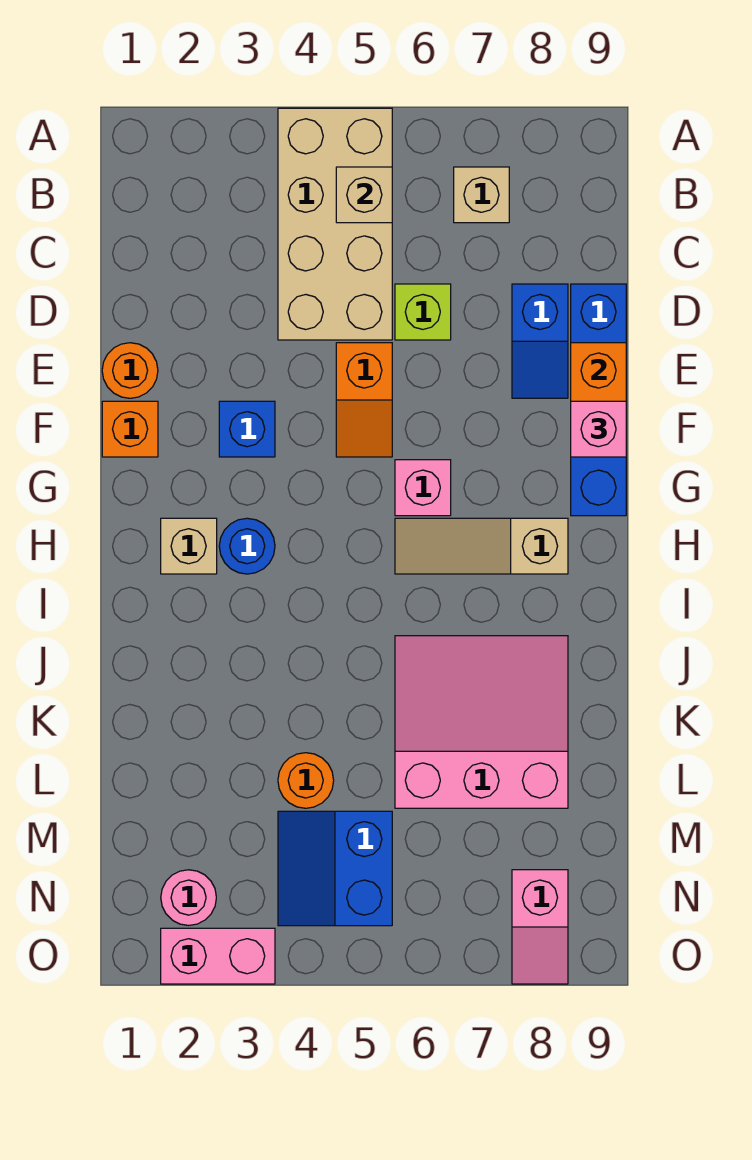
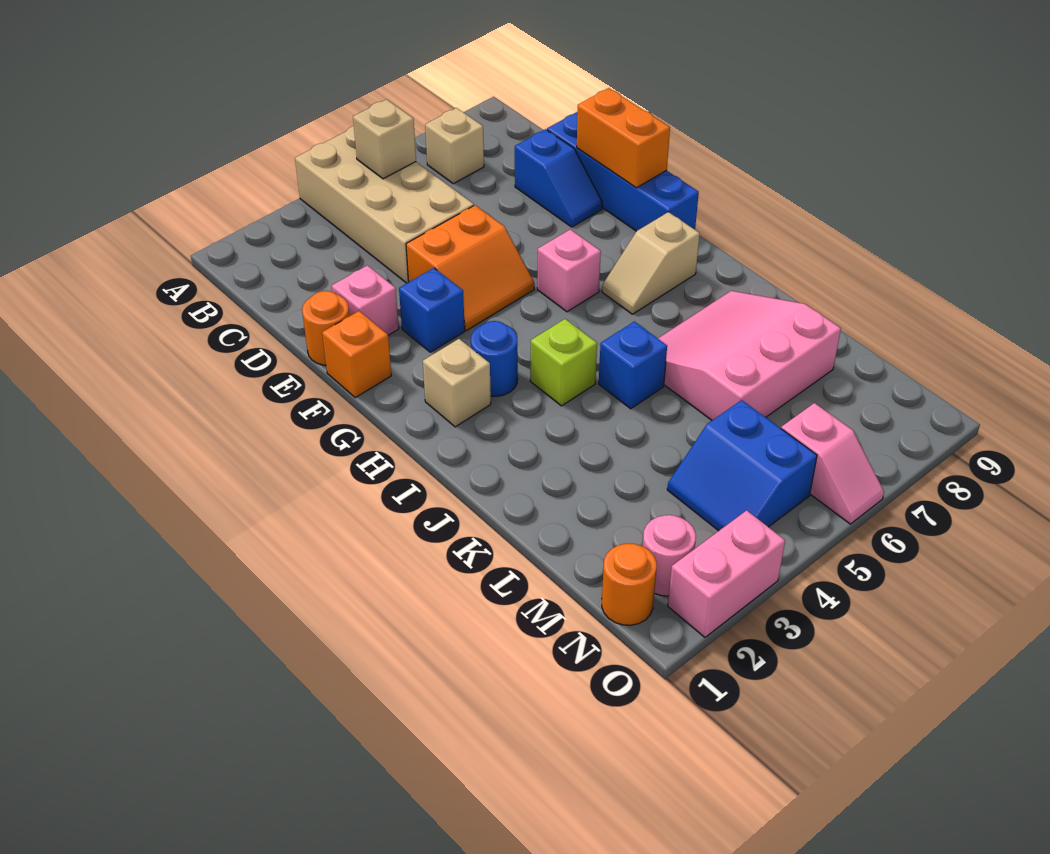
lime 1x1 brick [395,284,451,340] -> lime 1x1 brick moved to [530,319,597,406]
orange 1x2 slope [336,343,392,457] -> orange 2x2 slope [406,205,534,330]
pink 1x1 brick [571,401,626,457] -> pink 1x1 brick moved to [332,265,399,335]
tan 1x3 slope [395,518,568,574] -> tan 1x2 slope [602,212,700,314]
none -> blue 1x1 brick [599,322,667,409]
orange 1x1 round brick [278,753,334,808] -> orange 1x1 round brick moved to [602,544,657,625]
pink 1x2 slope [512,870,568,984] -> pink 1x2 slope moved to [781,403,884,524]

